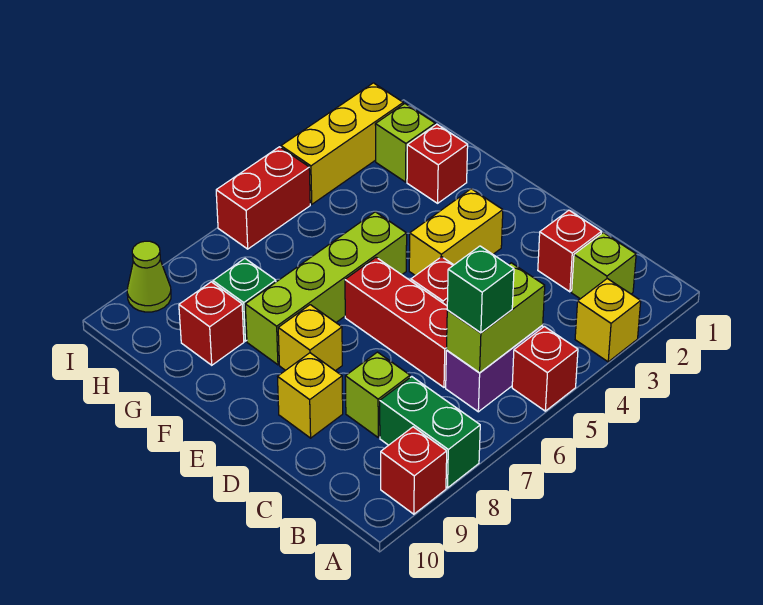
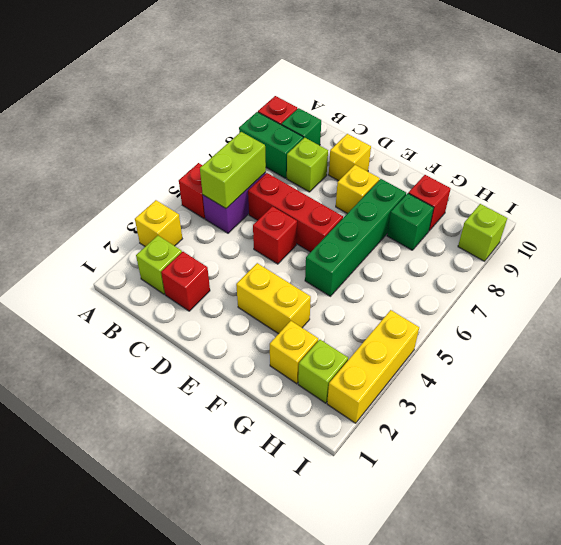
green 1x1 brick [447,246,514,333] -> green 1x1 brick moved to [281,108,321,146]
yellow 1x2 brick [409,189,503,276] -> yellow 1x2 brick turned to [236,263,311,334]
lime 1x4 brick [245,212,407,365] -> green 1x4 brick [305,179,406,296]
red 1x1 brick [407,124,468,203] -> yellow 1x1 brick [270,321,318,384]
red 1x2 brick [216,147,310,249] -> none
lime 1x1 cone [127,241,171,312] -> lime 1x1 brick [458,204,507,261]

